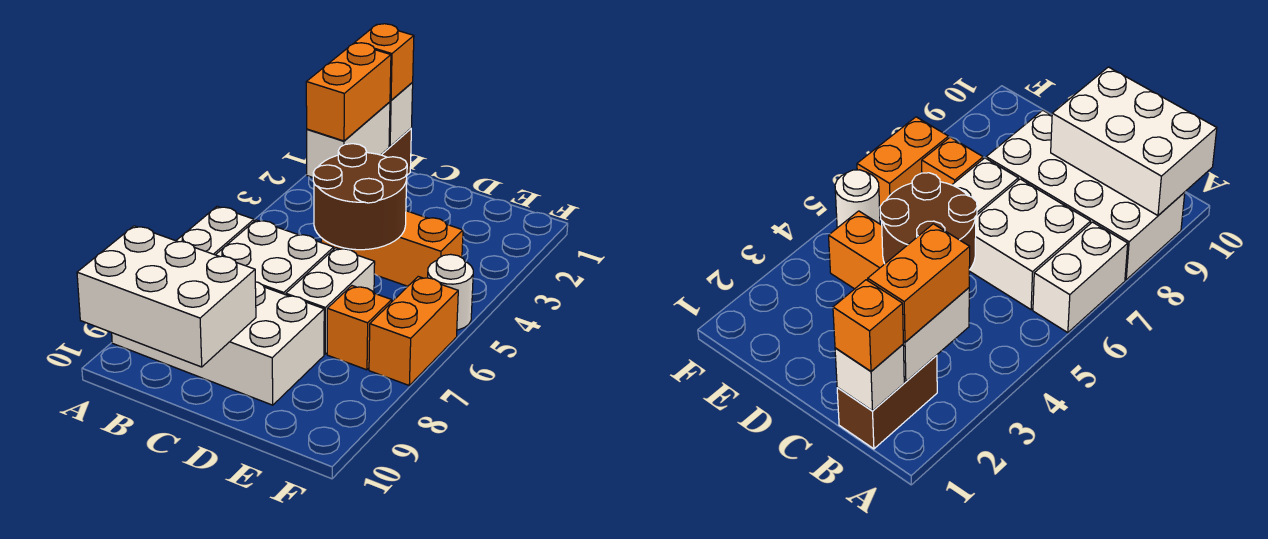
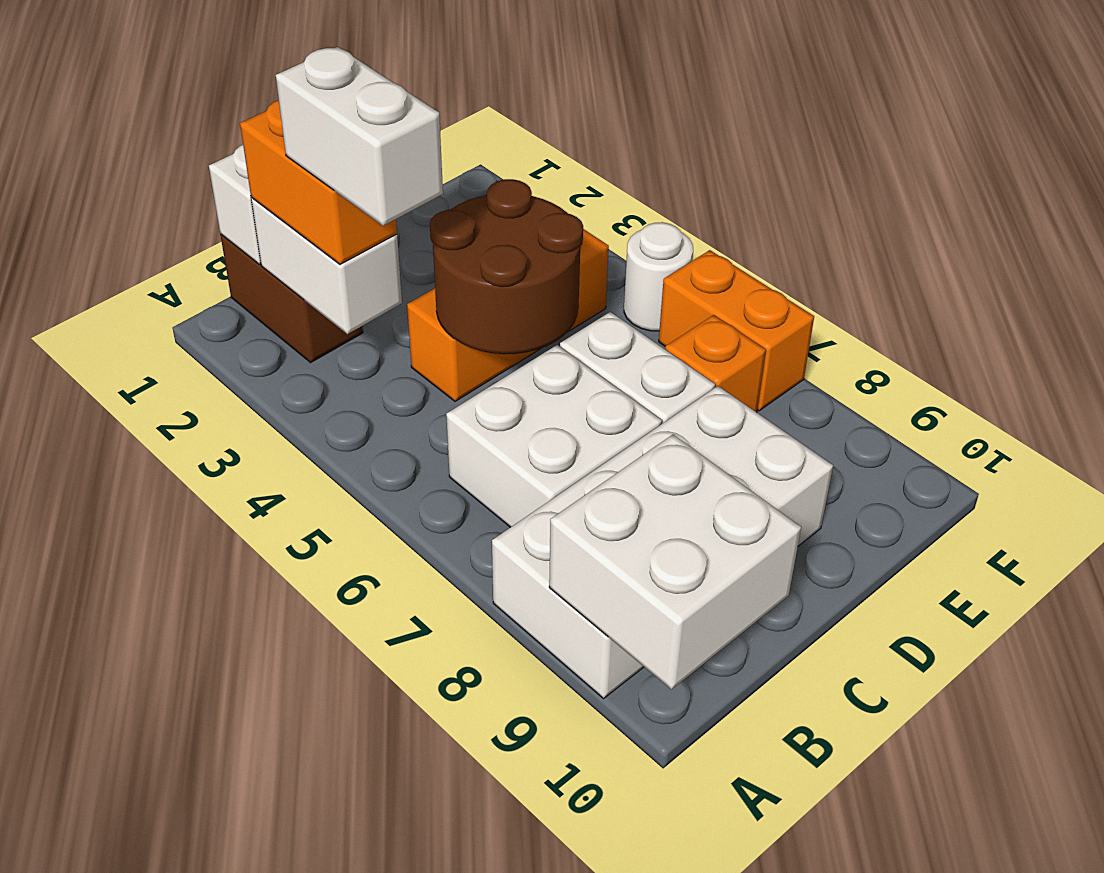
white 1x2 brick [176,206,254,255] -> white 1x2 brick moved to [276,47,443,226]
white 2x3 brick [77,226,256,367] -> white 2x2 brick [549,435,801,689]
orange 1x1 brick [355,24,414,100] -> none

